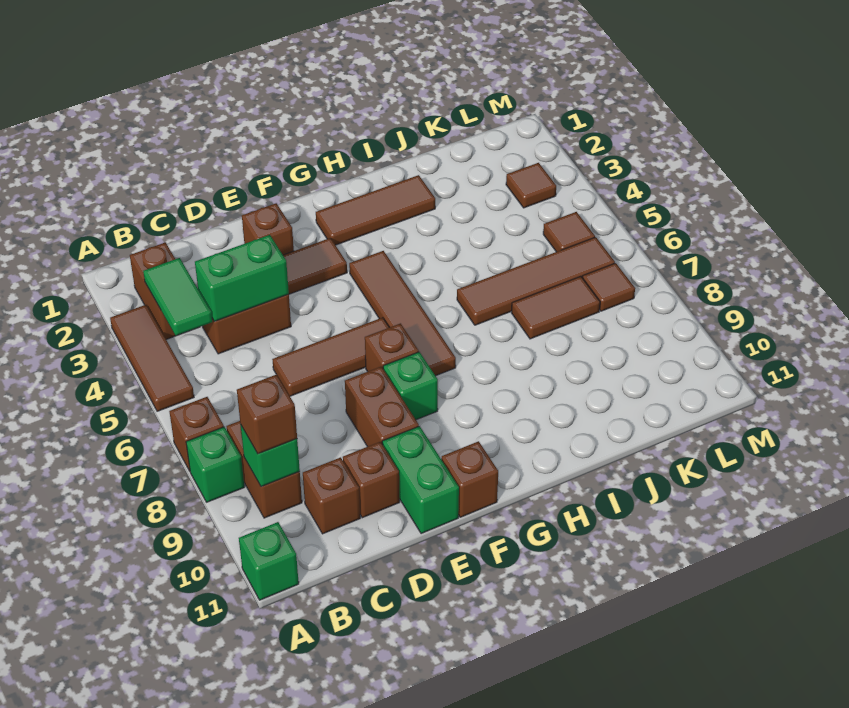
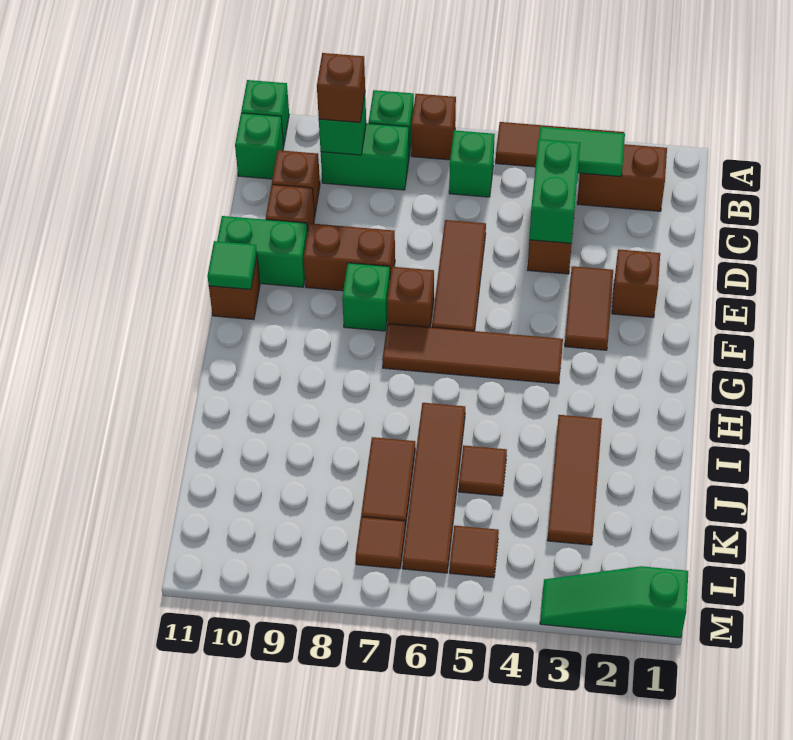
none -> green 1x1 brick [449,130,495,197]
brown 1x2 brick [227,421,302,518] -> green 1x2 brick [321,123,409,190]
none -> green 1x1 brick [235,113,284,179]
none -> green 1x1 tile [208,241,257,289]
brown 1x3 tile [316,175,435,245] -> brown 1x3 tile moved to [547,415,602,545]
brown 1x1 tile [506,163,556,208] -> brown 1x1 tile moved to [459,445,507,496]
none -> green 1x3 slope [540,566,688,638]

